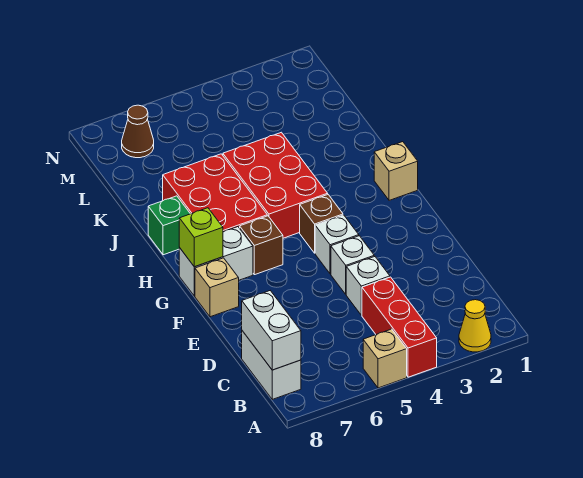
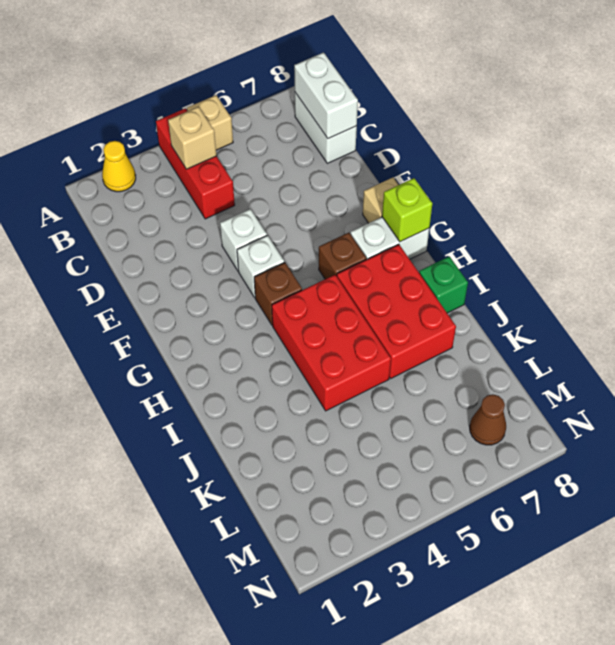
white 1x1 brick [346,256,390,315] -> none
tan 1x1 brick [374,142,418,200] -> tan 1x1 brick moved to [168,107,216,169]

